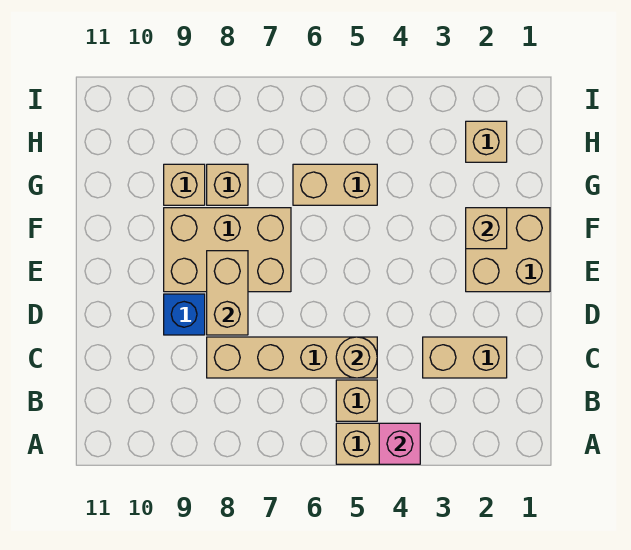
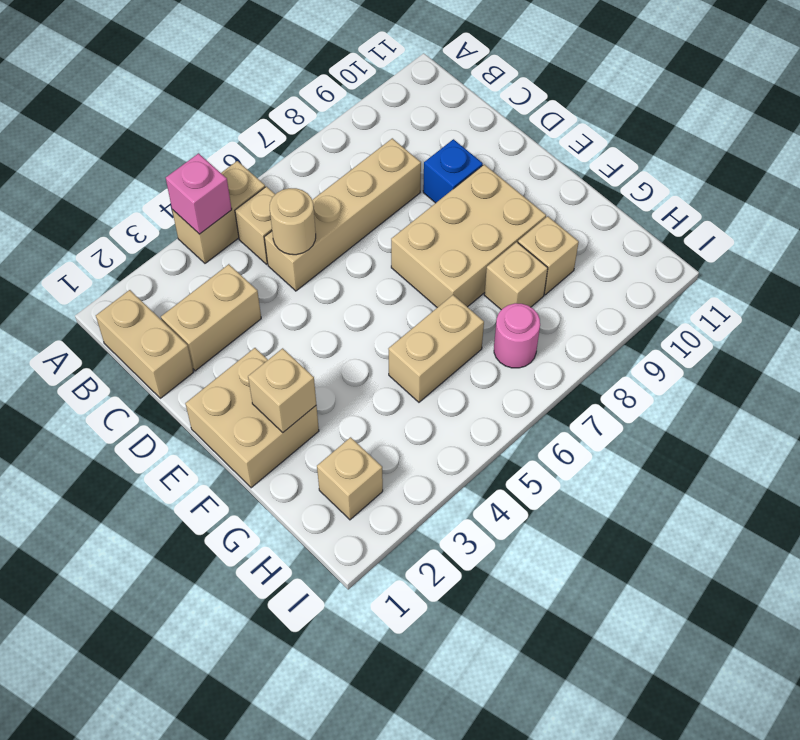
tan 1x2 brick [207,251,248,335] -> tan 1x2 brick moved to [96,290,193,398]
none -> pink 1x1 round brick [494,303,540,368]

